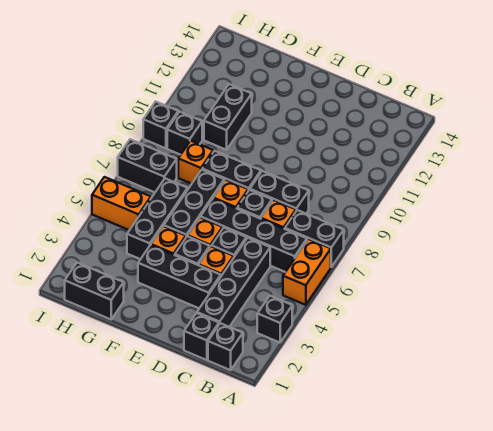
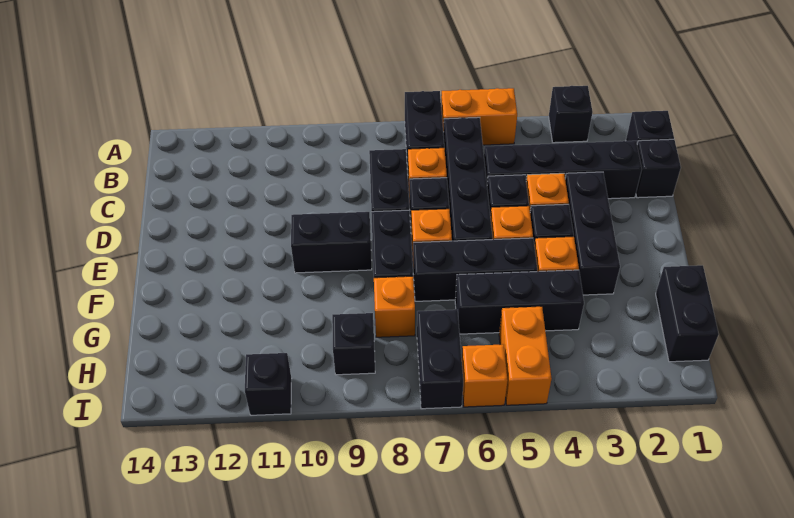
black 1x2 brick [204,84,252,150] -> black 1x2 brick moved to [291,212,372,273]
none -> orange 1x1 brick [462,344,508,407]
black 1x1 brick [143,102,178,148] -> black 1x1 brick moved to [245,353,291,415]

